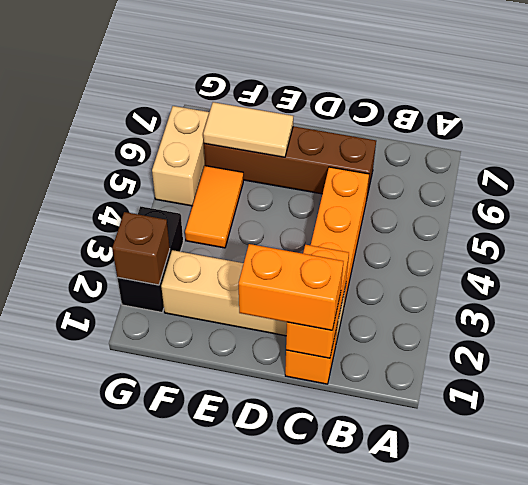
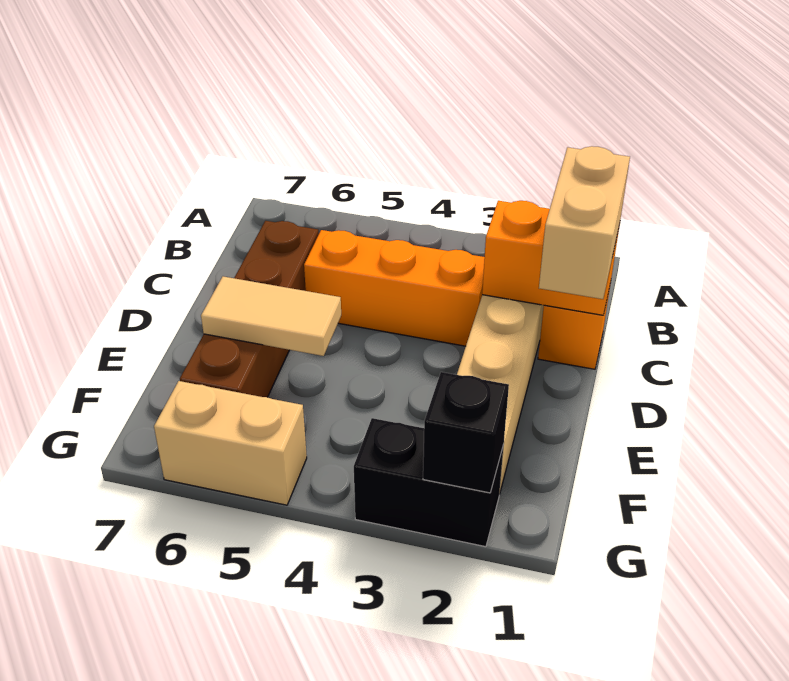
orange 1x2 brick [239,244,344,330] -> tan 1x2 brick [539,146,630,299]
tan 1x2 tile [203,102,293,157] -> tan 1x2 tile turned to [201,276,341,356]
orange 1x2 tile [185,166,243,248] -> none
brown 1x1 brick [112,212,170,285] -> black 1x1 brick [423,372,509,493]

